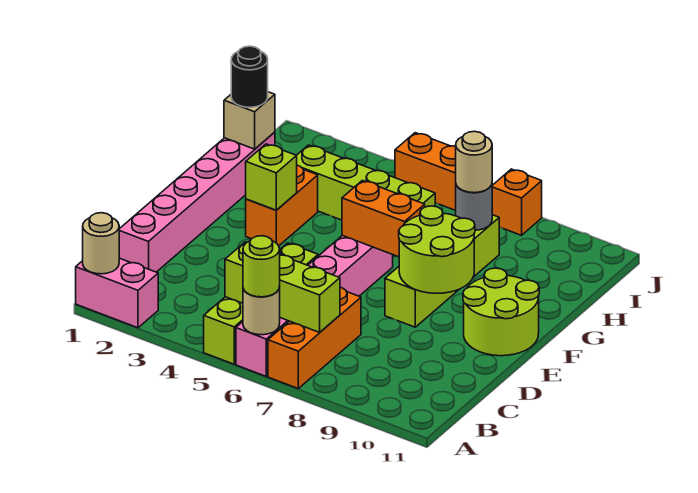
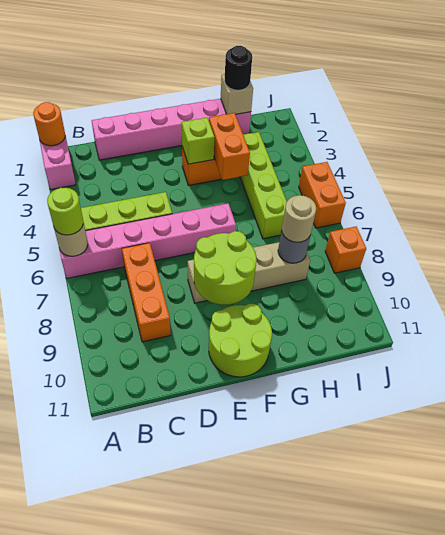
tan 1x1 round brick [83,213,119,274] -> orange 1x1 round brick [33,102,65,146]
orange 1x3 brick [268,288,361,388] -> orange 1x3 brick turned to [122,243,171,342]
lime 1x3 brick [225,242,340,332] -> none
lime 1x4 brick [385,215,499,327] -> tan 1x4 brick [188,242,310,303]
orange 1x2 brick [342,181,425,257] -> orange 1x2 brick moved to [209,113,250,180]

